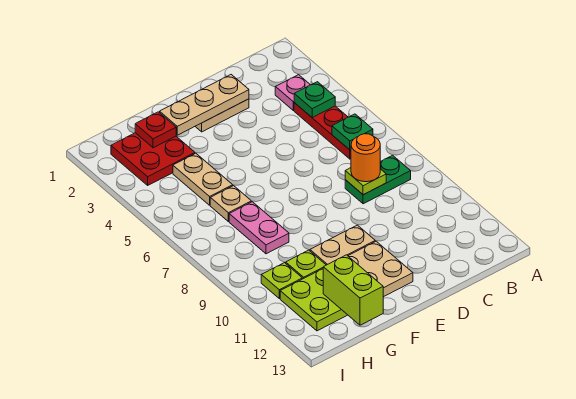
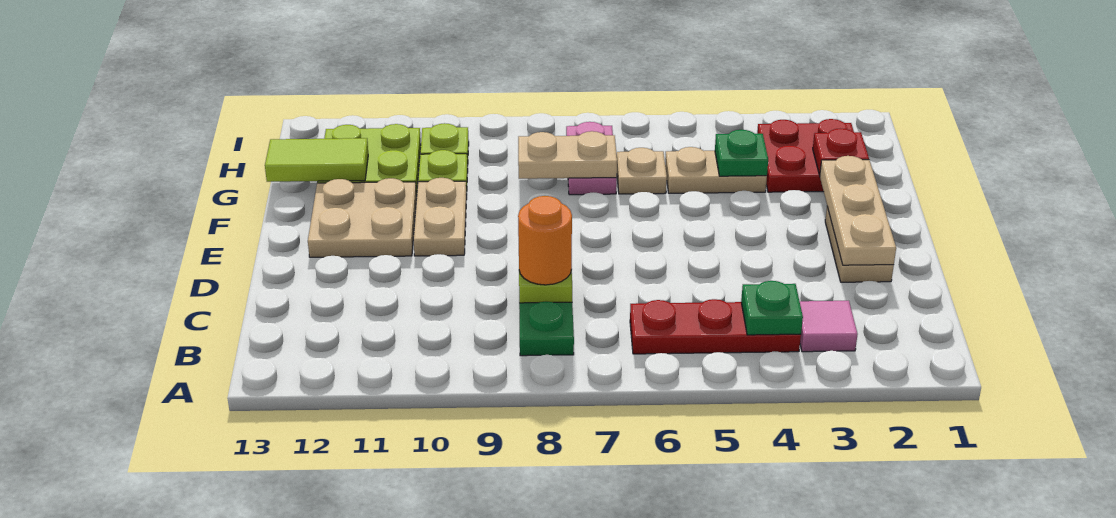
pink 1x1 plate [275,75,310,111] -> pink 1x1 tile [800,301,858,352]
green 1x1 plate [332,114,373,150] -> green 1x1 plate moved to [715,130,768,176]
pink 1x2 plate [229,202,289,254] -> pink 1x2 plate turned to [566,122,617,195]
none -> tan 1x2 plate [518,131,617,179]
lime 1x2 brick [323,255,383,325] -> lime 1x2 tile [265,138,368,182]

